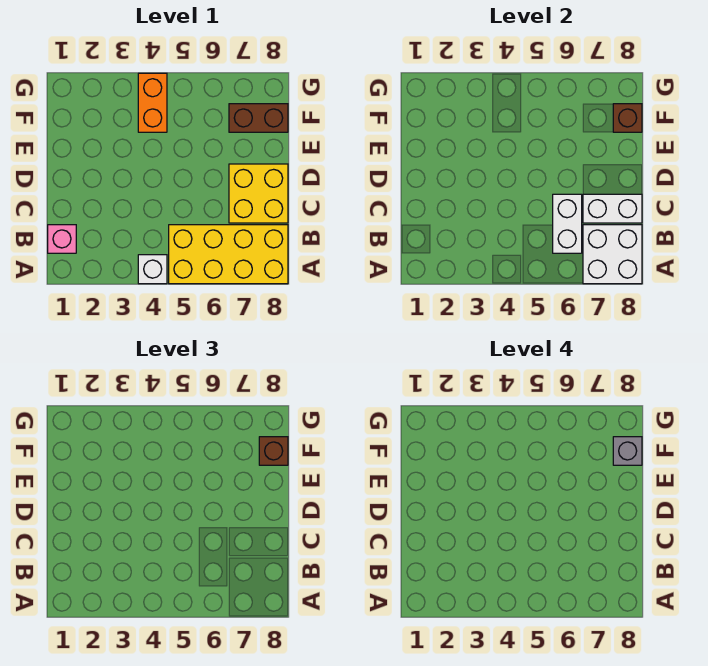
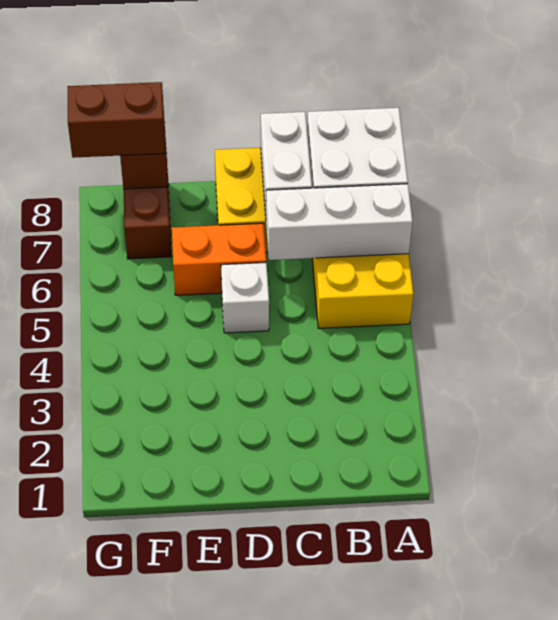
white 1x1 brick [138,255,167,284] -> white 1x1 brick moved to [221,262,269,333]
pink 1x1 brick [48,225,76,253] -> none
white 1x2 brick [553,194,582,253] -> white 1x3 brick [266,184,413,260]
orange 1x2 brick [138,73,167,132] -> orange 1x2 brick moved to [172,223,266,295]
brown 1x1 brick [259,437,288,465] -> brown 1x2 brick [67,82,166,158]
grey 1x1 brick [613,437,642,465] -> none

